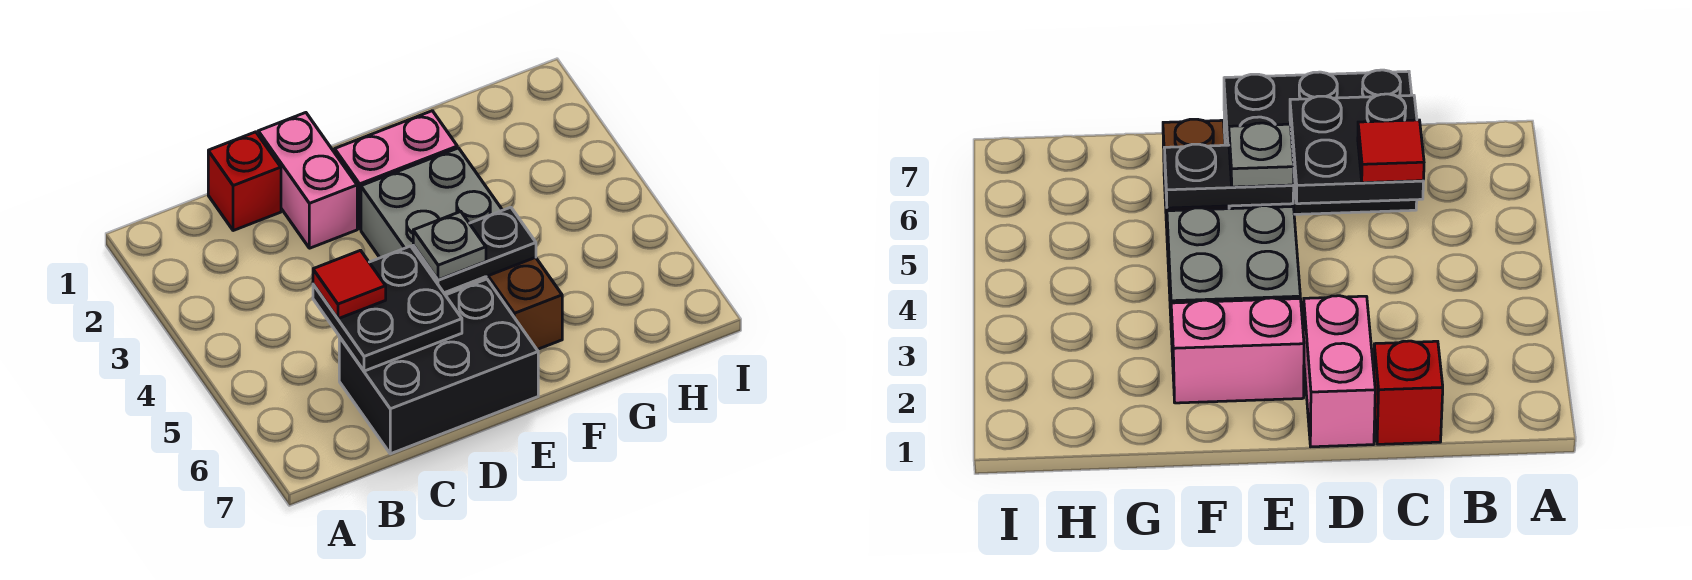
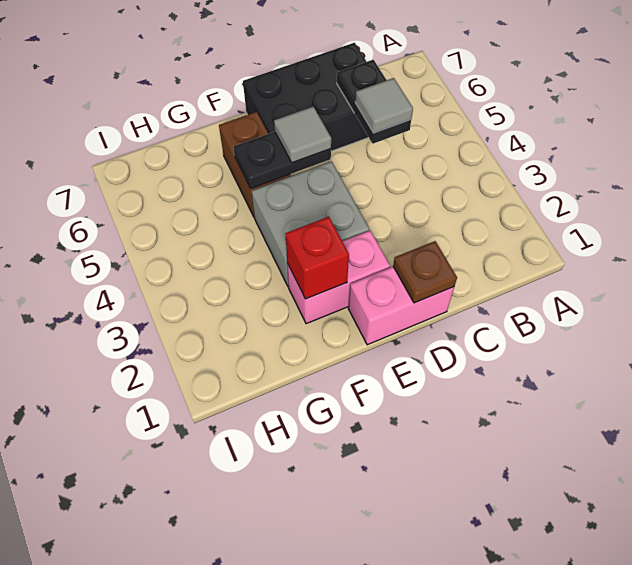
red 1x1 brick [208,132,281,231] -> red 1x1 brick moved to [285,217,349,299]
black 2x2 plate [313,246,462,371] -> black 1x2 plate [337,60,411,144]
red 1x1 tile [313,250,386,319] -> grey 1x1 tile [355,78,413,133]
pink 1x2 brick [258,113,357,248] -> pink 1x2 brick turned to [348,267,454,345]
none -> brown 1x1 plate [393,241,457,303]
grey 1x1 plate [413,212,486,280] -> grey 1x1 tile [274,107,331,163]

